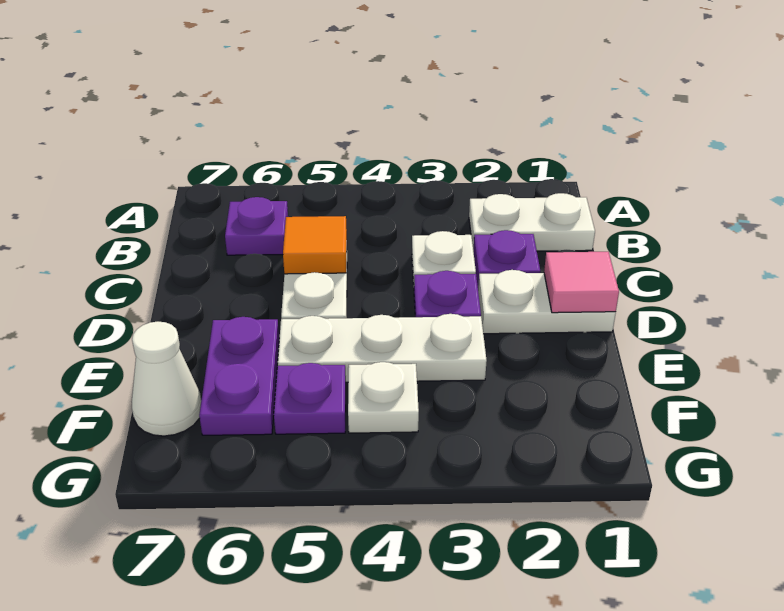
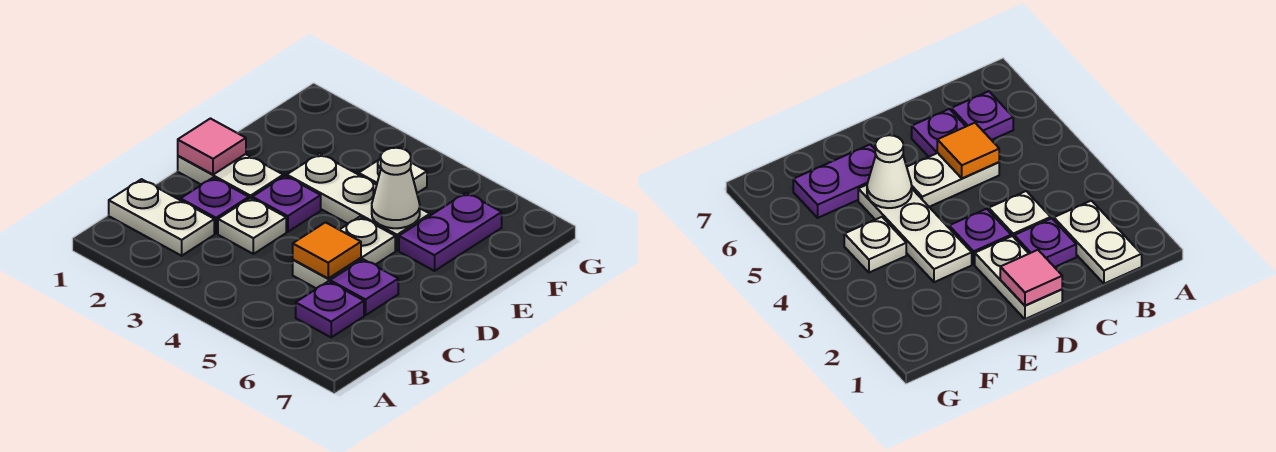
purple 1x1 plate [274,363,346,434] -> purple 1x1 plate moved to [330,259,398,315]
white 1x1 cone [132,322,201,436] -> white 1x1 cone moved to [372,148,420,228]

